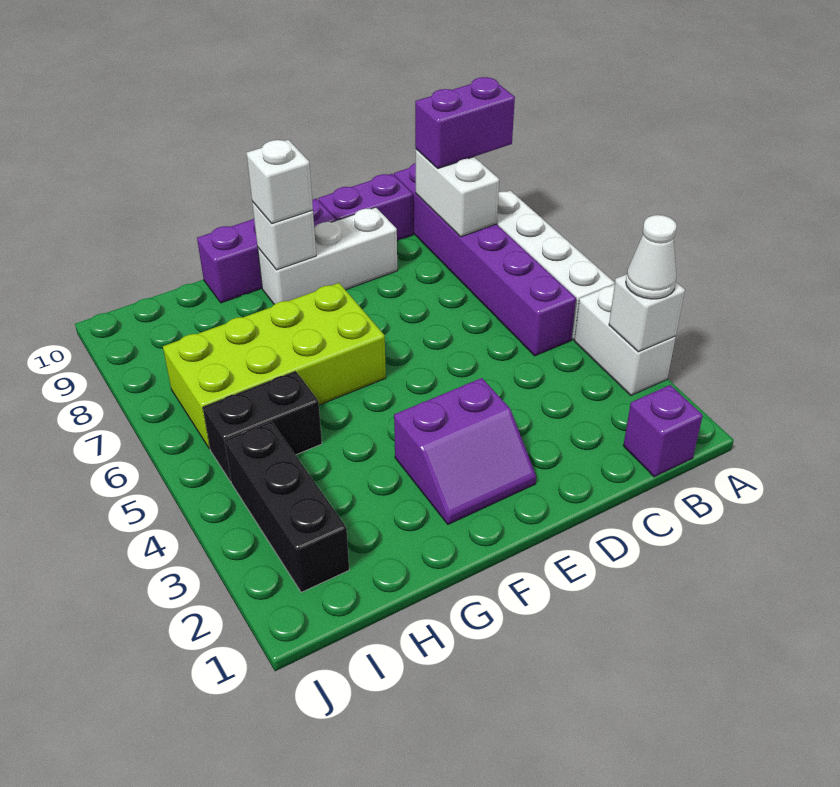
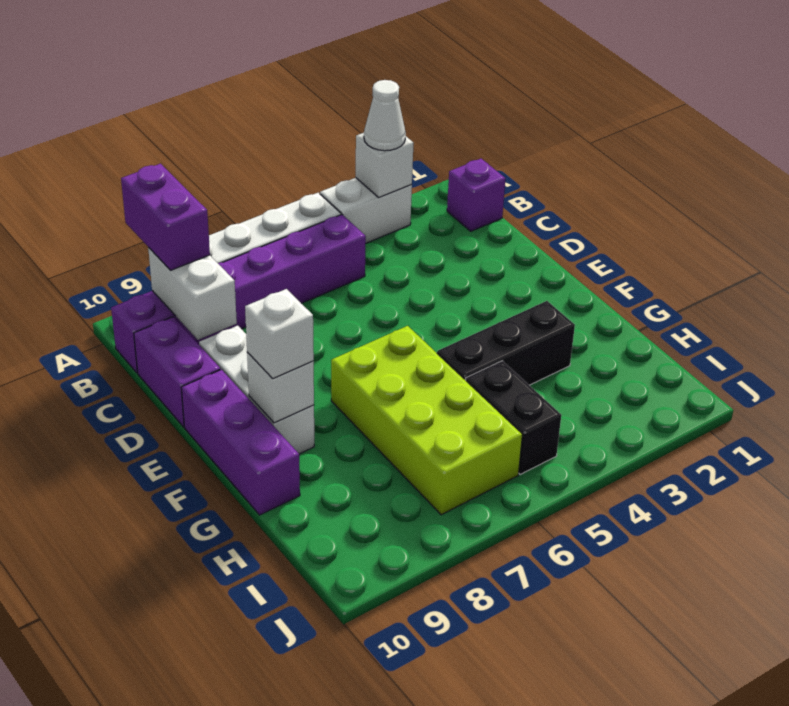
white 1x2 brick [416,149,499,237] -> white 1x2 brick turned to [148,248,237,340]
purple 2x2 slope [394,378,536,524] -> none
black 1x3 brick [224,421,349,592] -> black 1x3 brick moved to [437,301,575,385]

